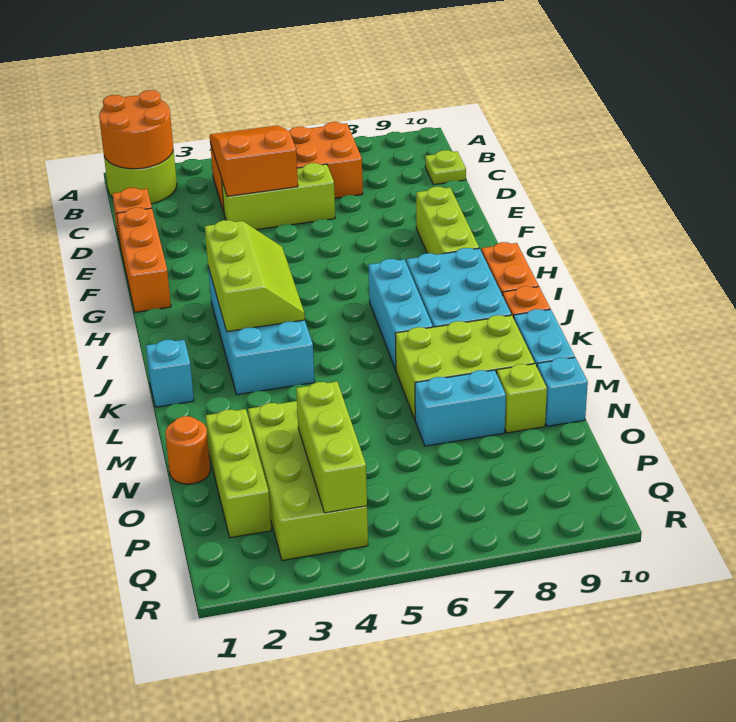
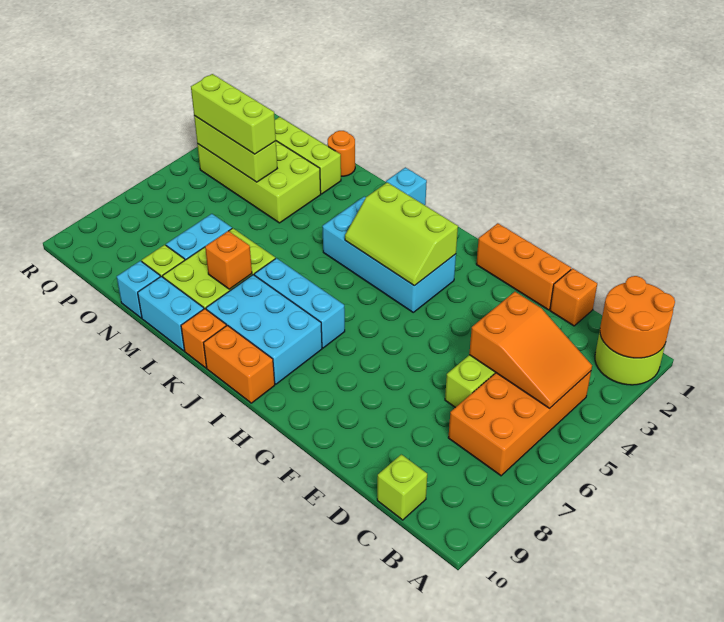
lime 1x1 plate [425,150,466,184] -> lime 1x1 brick [377,454,427,520]
lime 1x3 brick [416,187,479,255] -> lime 1x3 brick moved to [191,74,276,154]
none -> orange 1x1 brick [205,231,252,289]

